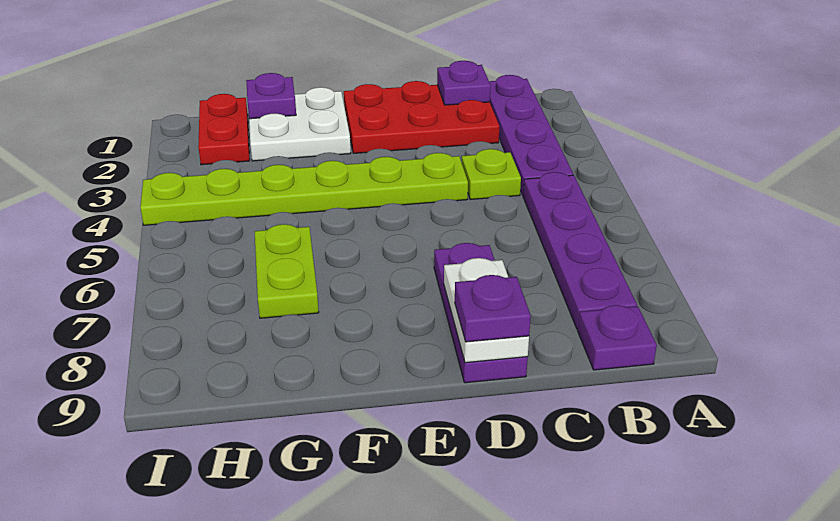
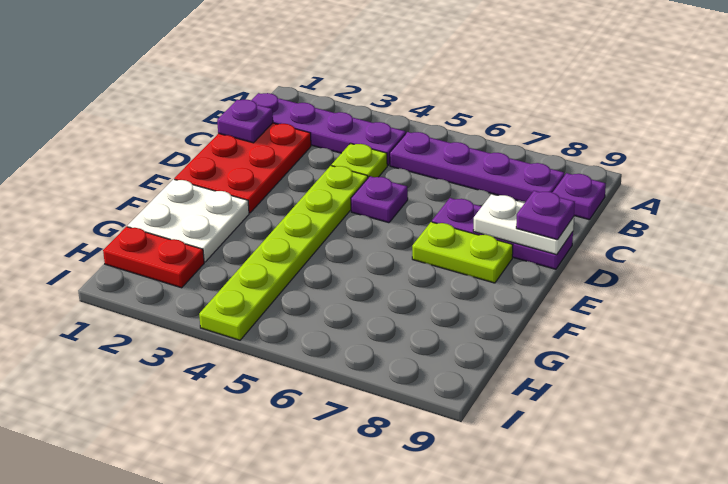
purple 1x1 plate [246,73,296,119] -> purple 1x1 plate moved to [351,176,408,223]
lime 1x2 plate [255,224,319,318] -> lime 1x2 plate moved to [412,222,513,283]

